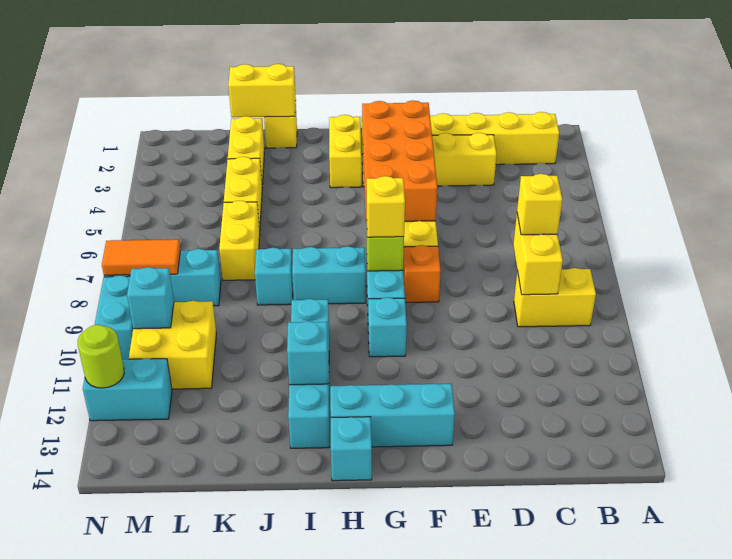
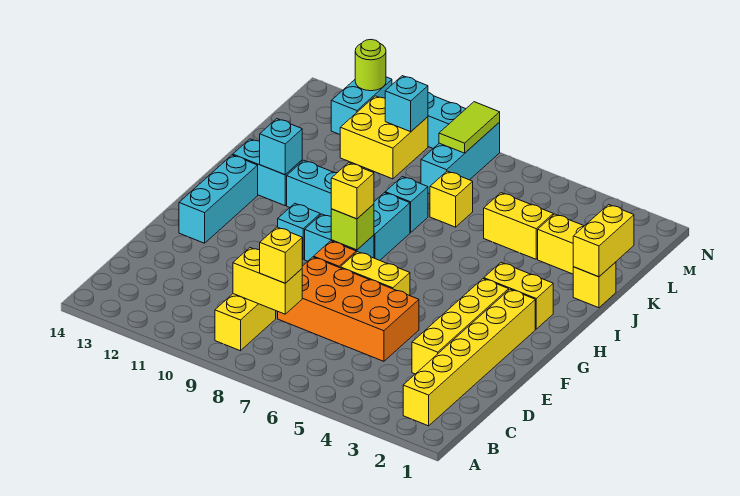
orange 2x4 brick [362,101,437,222] -> orange 2x4 brick moved to [278,257,419,361]
cyan 1x1 brick [331,417,372,481] -> none
yellow 1x2 brick [219,200,260,280] -> yellow 1x1 brick [430,171,473,227]
orange 1x2 tile [102,239,180,275] -> lime 1x2 tile [439,102,500,153]

